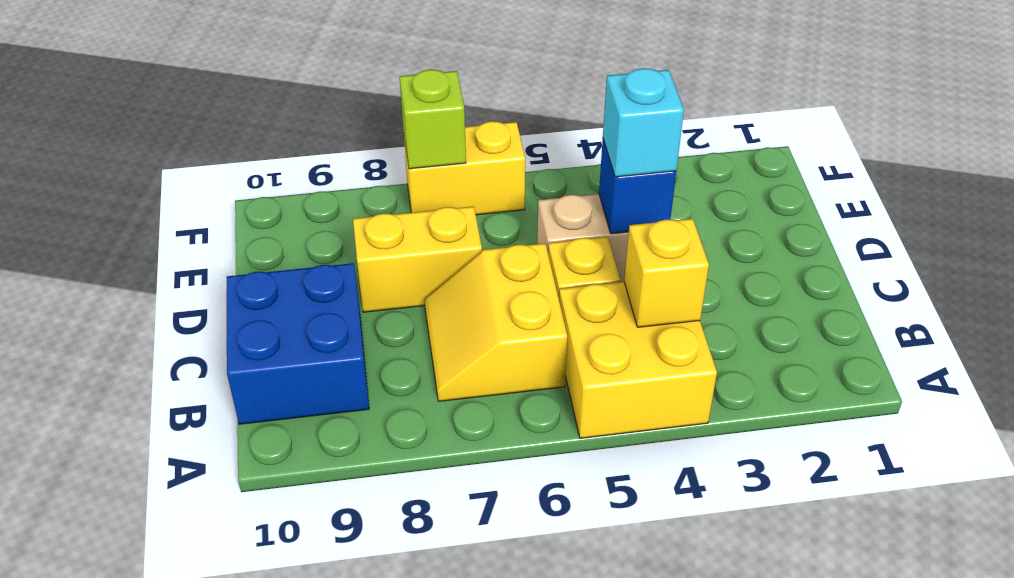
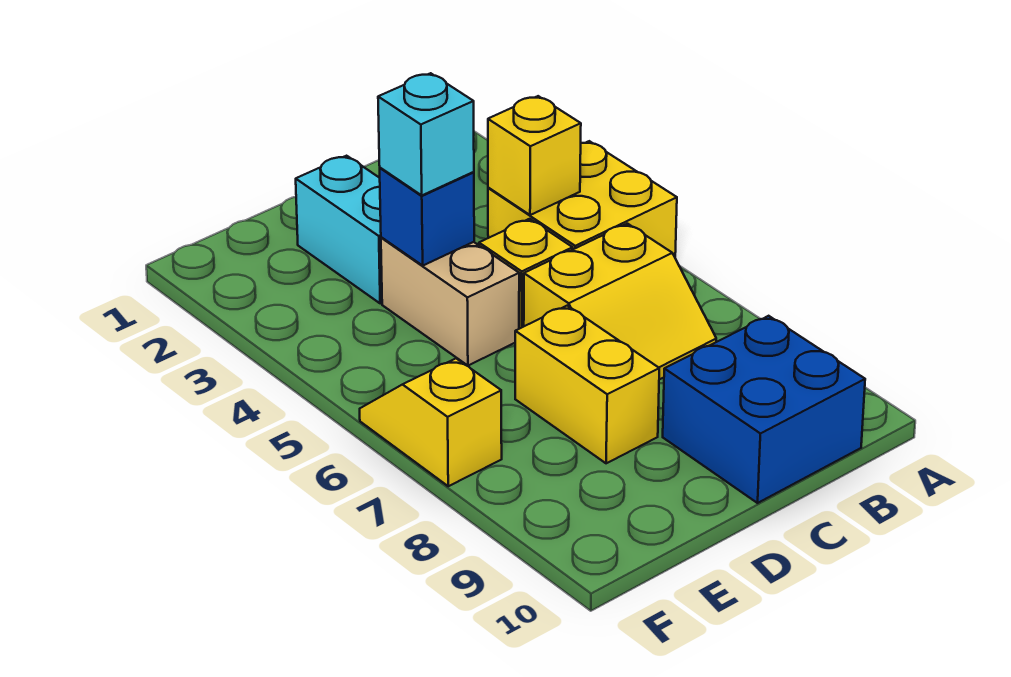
none -> cyan 1x2 brick [296,156,382,303]
yellow 1x2 brick [404,121,525,215] -> yellow 1x2 slope [360,359,502,486]
lime 1x1 brick [400,70,466,169] -> none

